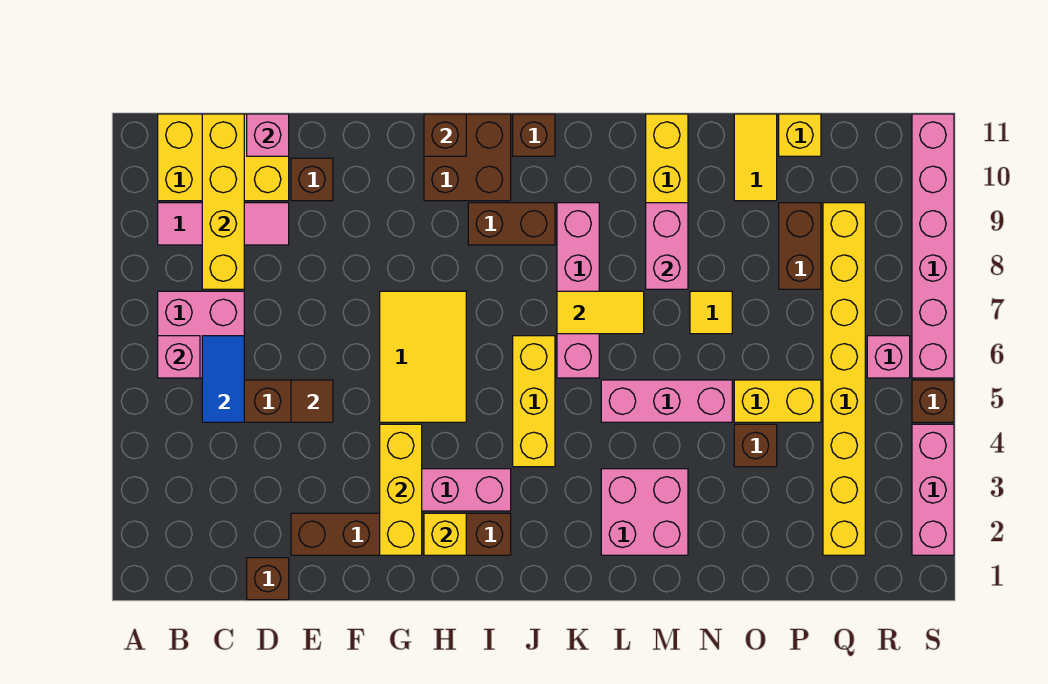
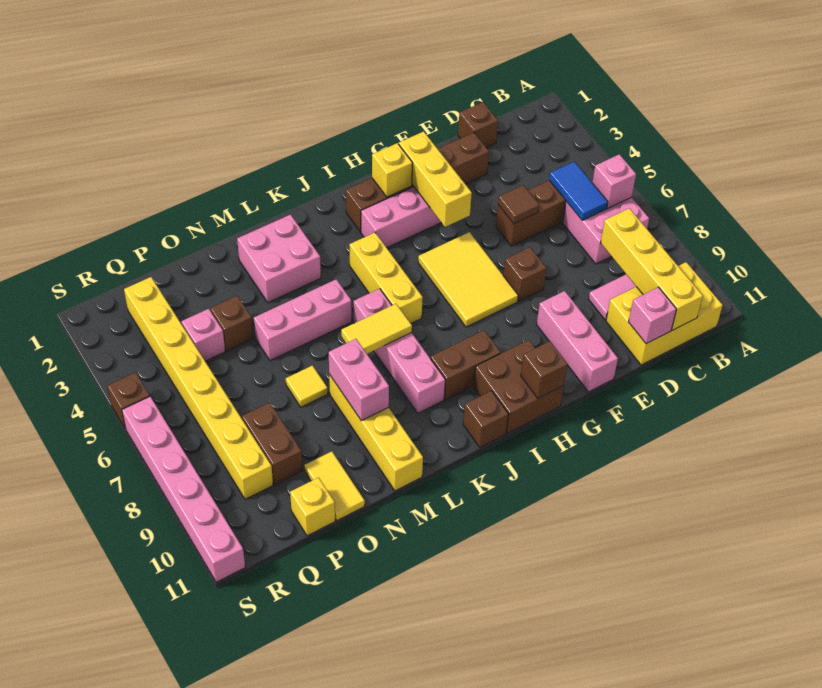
brown 1x1 brick [291,158,333,201] -> brown 1x1 brick moved to [503,247,546,301]
yellow 1x2 brick [734,380,821,422] -> none
pink 1x1 brick [867,336,910,378] -> pink 1x1 brick moved to [181,309,225,361]
pink 1x3 brick [912,424,954,555] -> pink 1x3 brick moved to [537,291,618,392]

